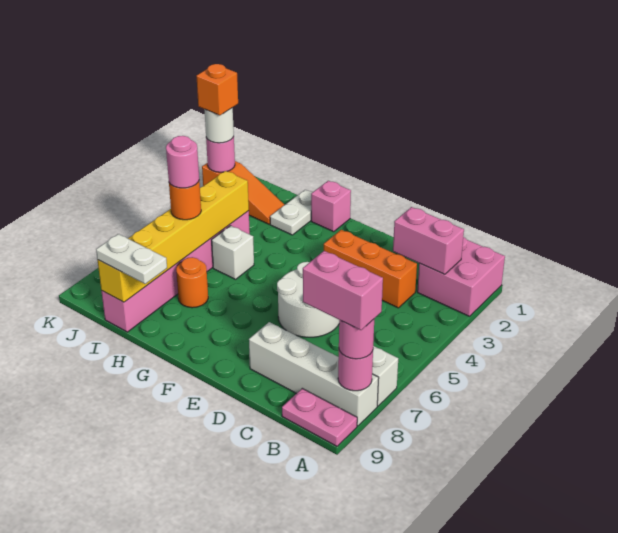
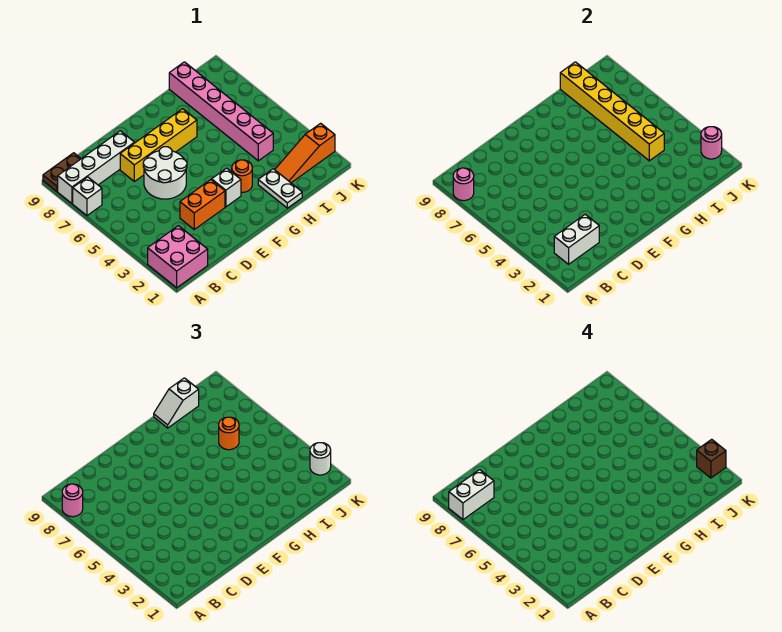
pink 1x2 brick [303,251,383,330] -> white 1x2 brick [449,470,494,520]
pink 1x2 plate [282,388,357,446] -> brown 1x2 plate [43,153,81,192]
pink 1x2 brick [393,207,464,274] -> white 1x2 brick [554,214,599,264]
orange 1x3 brick [324,230,417,308] -> orange 1x2 brick [180,180,225,229]
none -> yellow 1x4 brick [120,109,197,181]
pink 1x1 brick [311,181,351,232] -> none
white 1x1 brick [212,226,254,279] -> white 1x1 brick moved to [212,168,241,207]
orange 1x1 round brick [176,257,208,308] -> orange 1x1 round brick moved to [232,160,252,192]
white 1x2 plate [96,234,167,284] -> white 1x2 slope [154,378,199,428]
pink 1x1 round brick [166,136,199,188] -> none
orange 1x1 brick [196,64,238,115] -> brown 1x1 brick [697,439,726,478]

